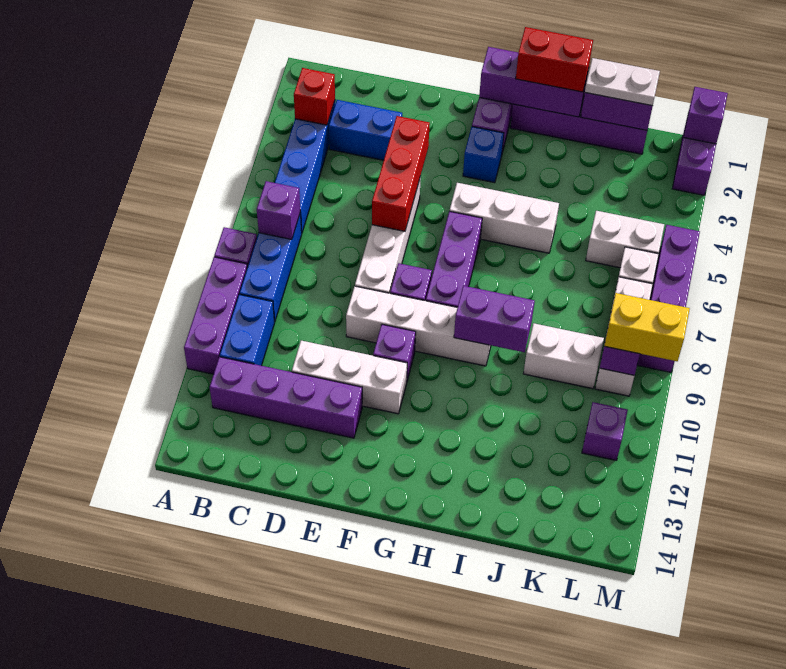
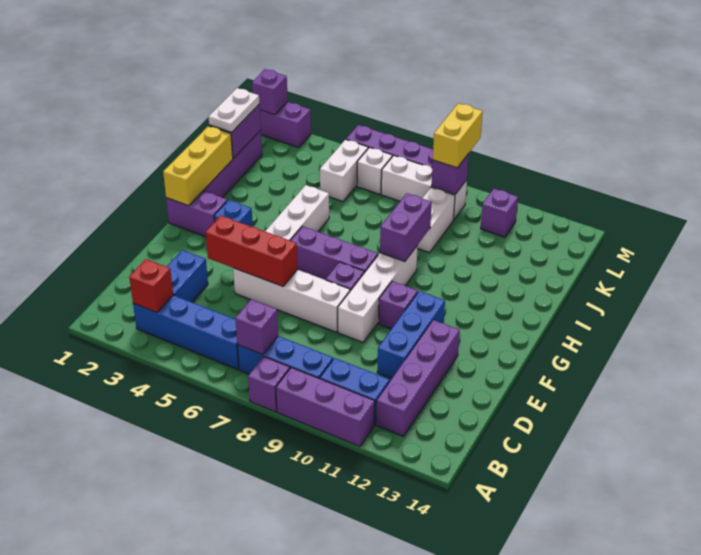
white 1x3 brick [292,341,407,414] -> blue 1x3 brick [377,291,445,379]
purple 1x3 brick [479,47,589,117] -> yellow 1x3 brick [163,126,233,206]
red 1x2 brick [516,27,593,92] -> none

